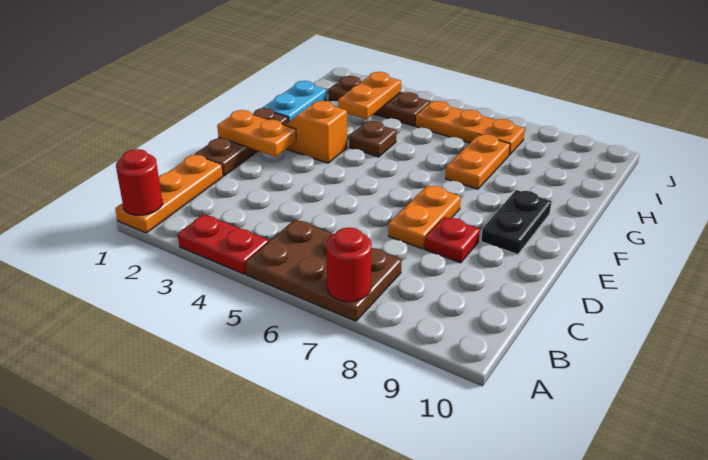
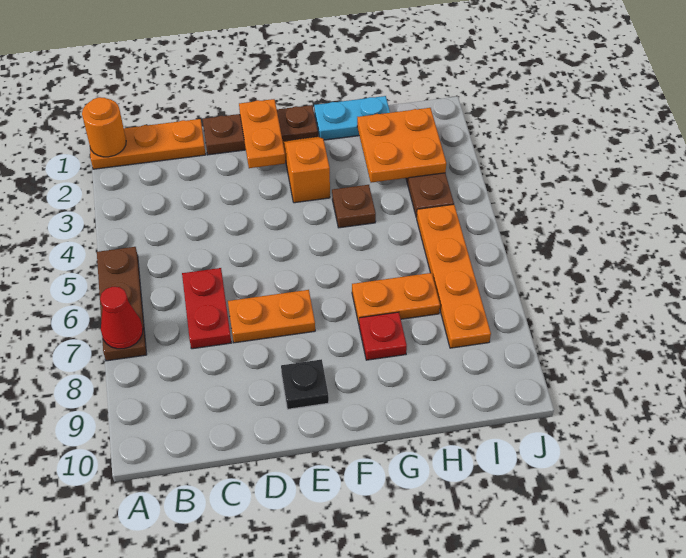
red 1x1 round brick [116,149,163,215] -> orange 1x1 round brick [82,97,126,157]
red 1x2 plate [178,214,269,274] -> red 1x2 plate moved to [182,268,231,349]
brown 2x3 plate [245,219,402,321] -> brown 1x3 plate [97,247,147,361]
red 1x1 round brick [326,227,372,302] -> red 1x1 cone [100,287,143,349]
red 1x1 plate [425,217,480,263] -> red 1x1 plate moved to [359,312,407,360]
black 1x2 plate [481,190,552,254] -> black 1x1 plate [281,359,329,409]
orange 1x2 plate [338,72,401,119] -> orange 2x2 plate [357,108,446,183]
orange 1x3 plate [416,101,525,155] -> orange 1x4 plate [417,204,491,348]

